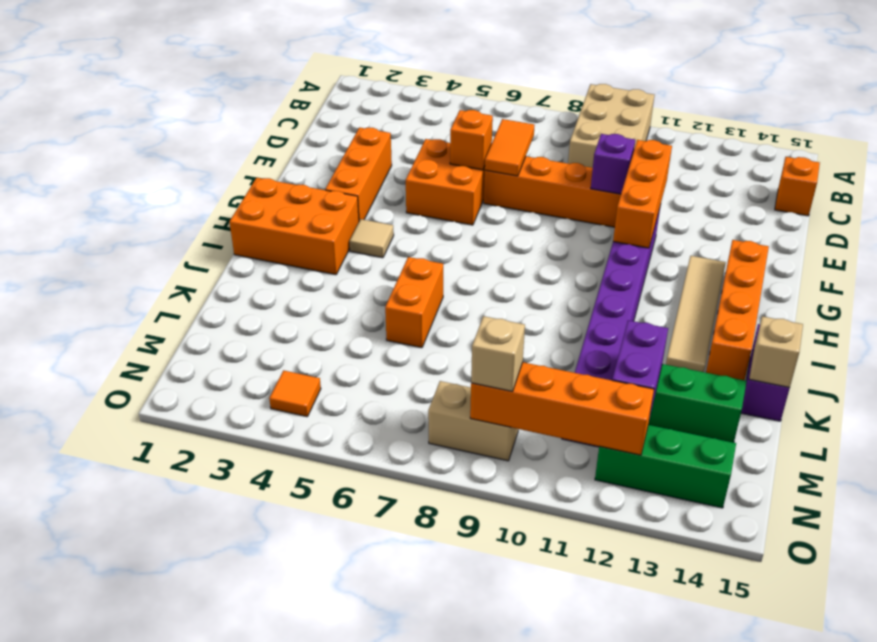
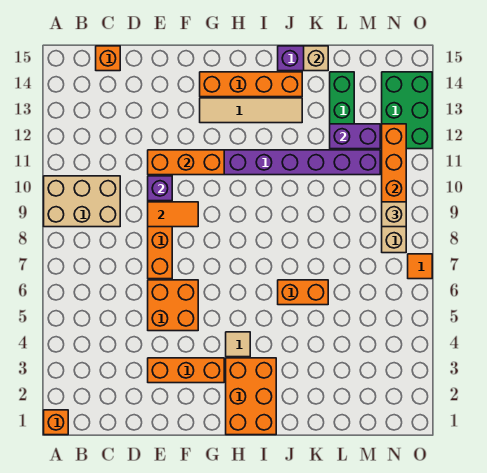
orange 1x2 tile [485,119,534,176] -> orange 1x2 tile moved to [148,202,198,227]
orange 1x1 brick [450,110,493,170] -> orange 1x1 brick moved to [44,410,68,435]
orange 1x1 tile [269,370,321,417] -> orange 1x1 tile moved to [408,254,432,279]
green 1x3 brick [595,425,736,508] -> green 2x3 brick [382,72,432,149]

